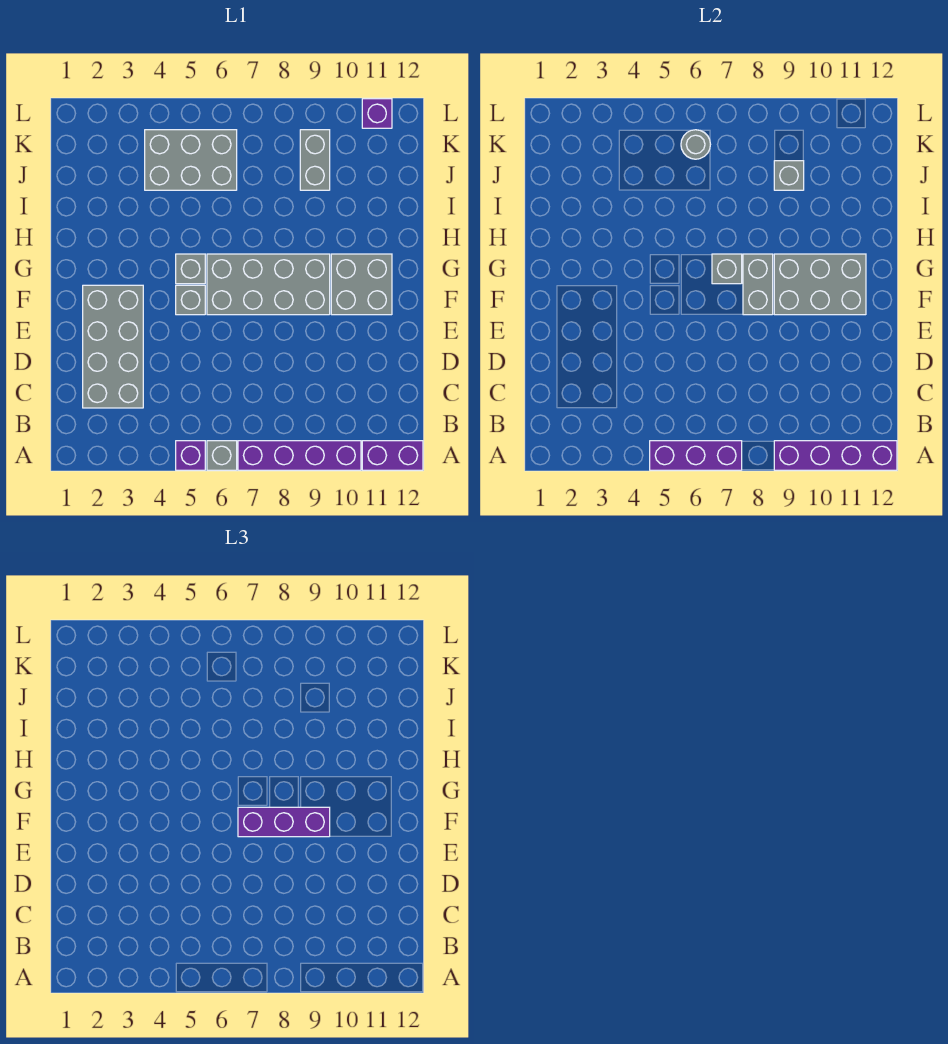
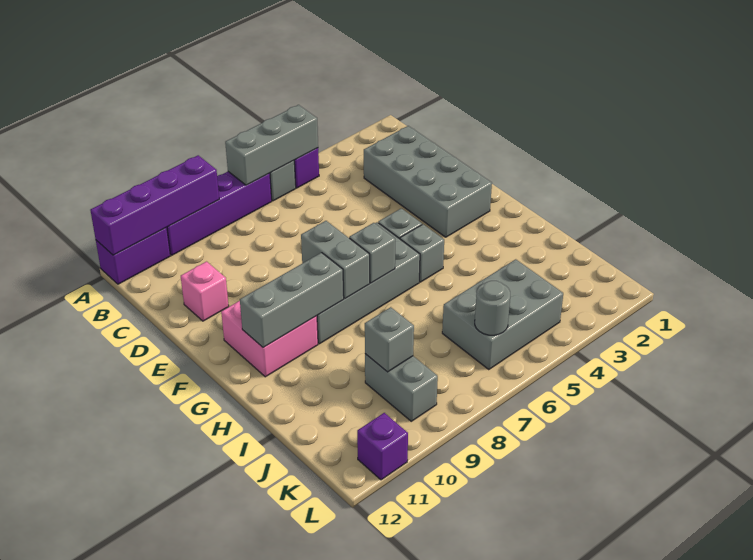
purple 1x3 brick [650,441,742,470] -> grey 1x3 brick [225,105,318,185]
none -> pink 1x1 brick [181,262,229,321]
purple 1x3 brick [238,807,330,837] -> none
grey 2x3 brick [774,254,866,315] -> grey 1x3 brick [240,253,344,348]
grey 2x2 brick [331,254,392,315] -> pink 2x2 brick [221,301,318,377]

